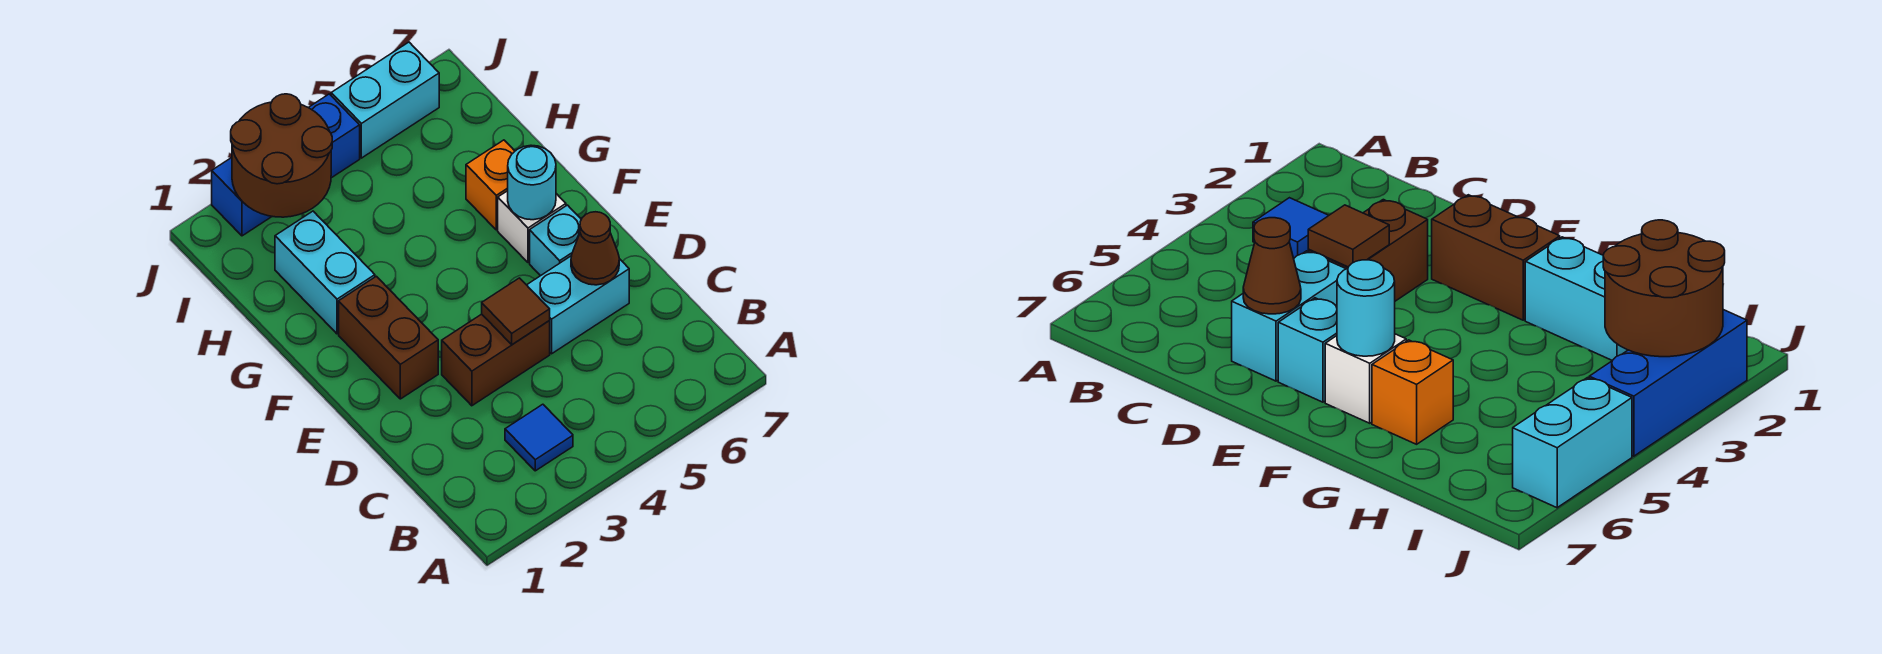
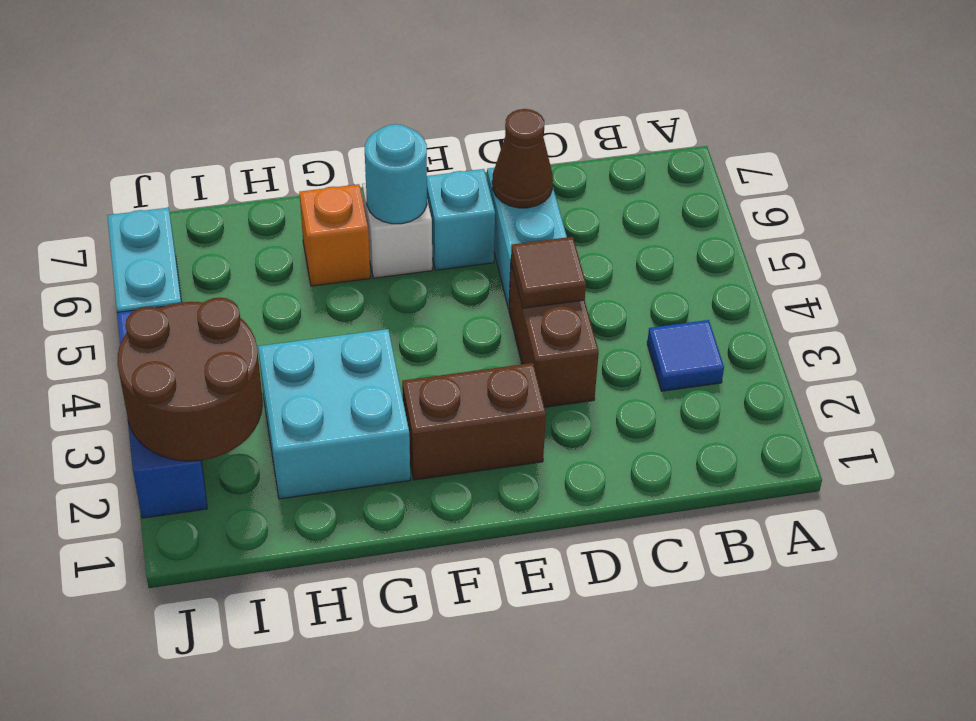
cyan 1x2 brick [275,211,375,334] -> cyan 2x2 brick [258,329,410,499]

